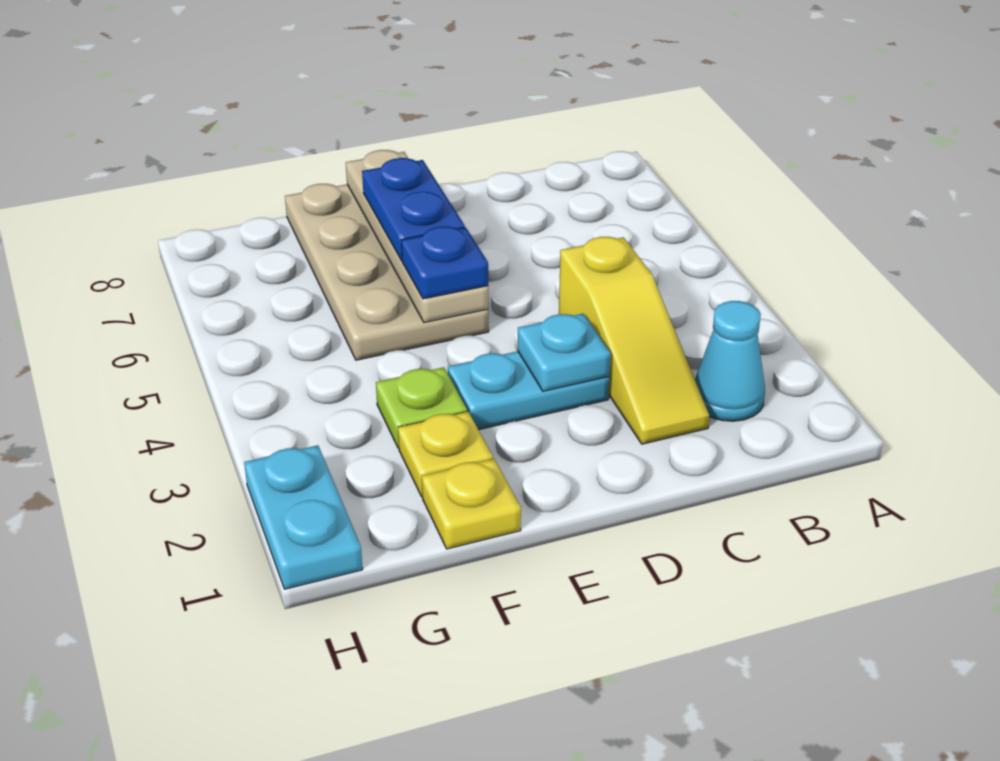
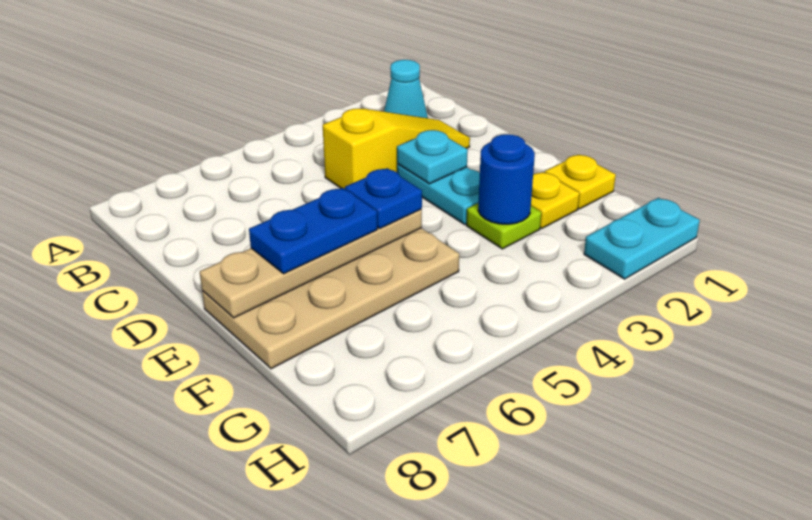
none -> blue 1x1 round brick [478,134,535,224]

